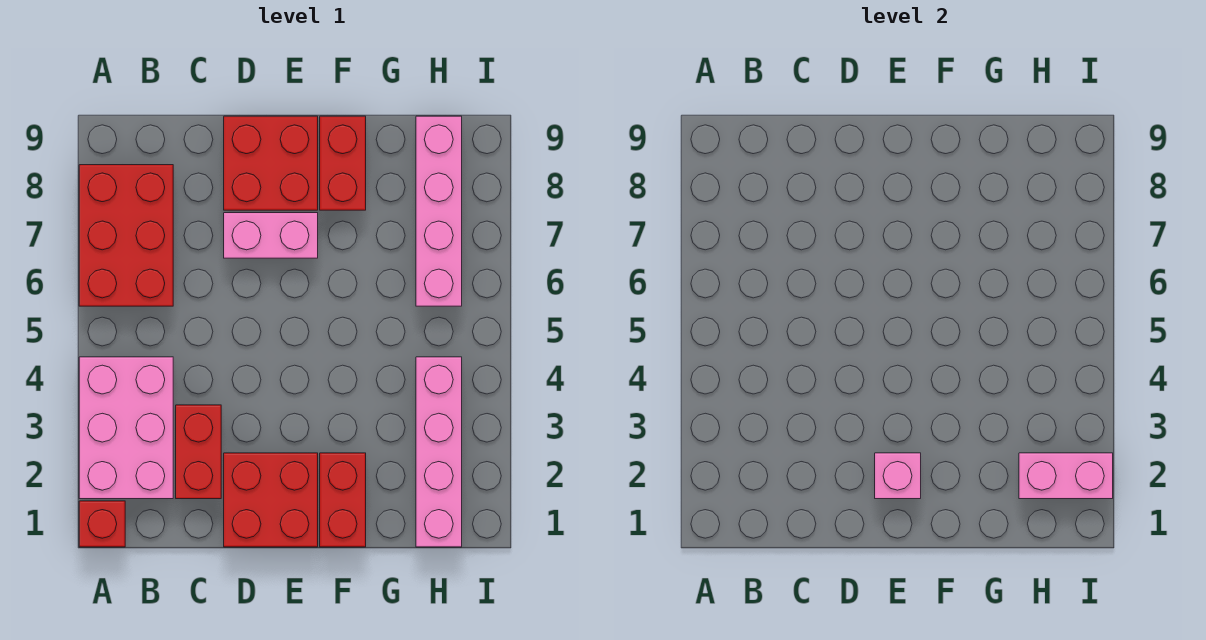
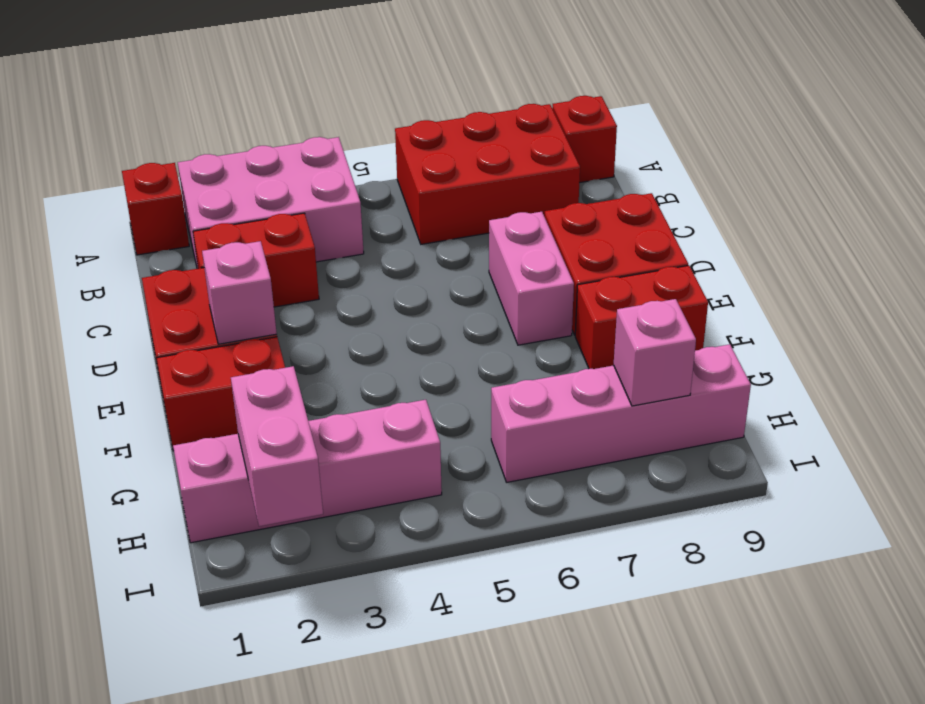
none -> red 1x1 brick [552,96,617,183]
none -> pink 1x1 brick [614,299,696,406]

